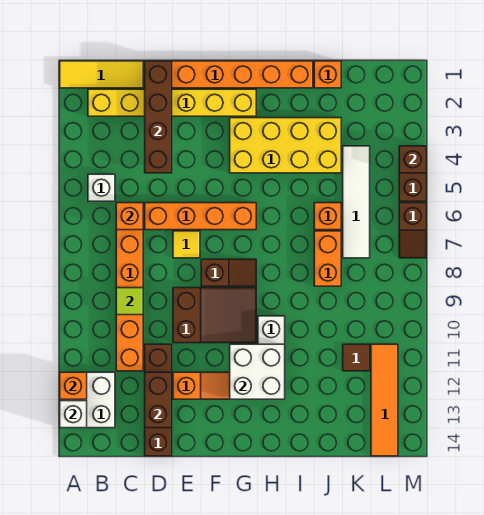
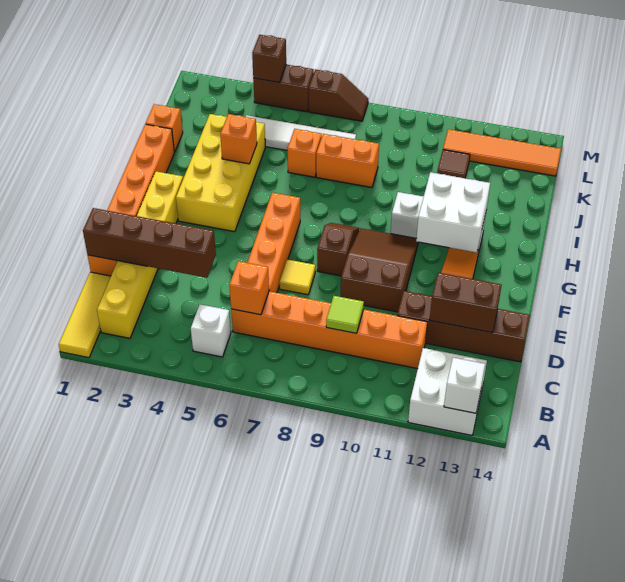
orange 1x1 brick [60,372,87,399] -> orange 1x1 brick moved to [220,114,257,164]

